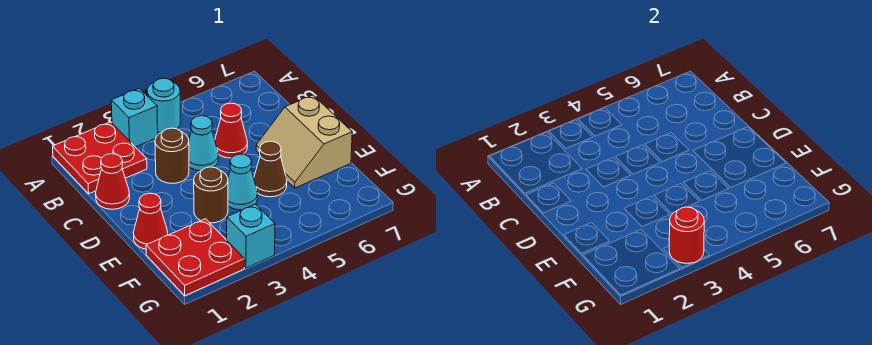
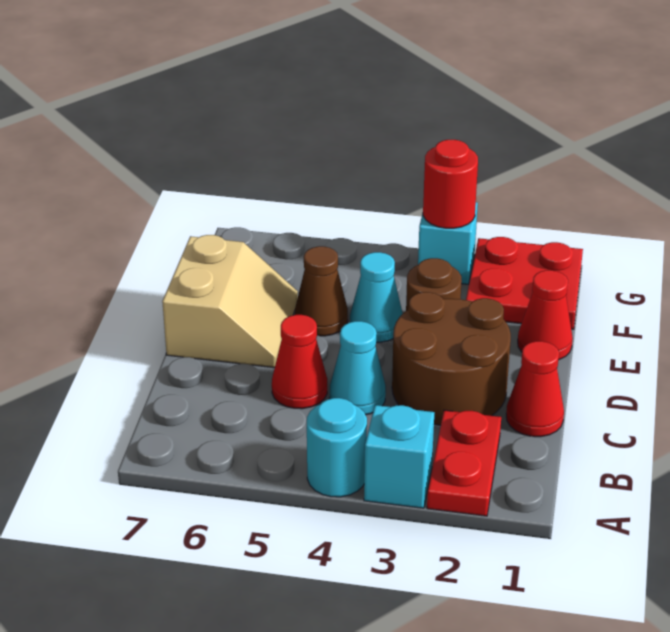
red 2x2 plate [52,122,147,194] -> red 1x2 plate [427,410,501,516]
brown 1x1 round brick [155,128,189,183] -> brown 2x2 round brick [392,292,511,426]

